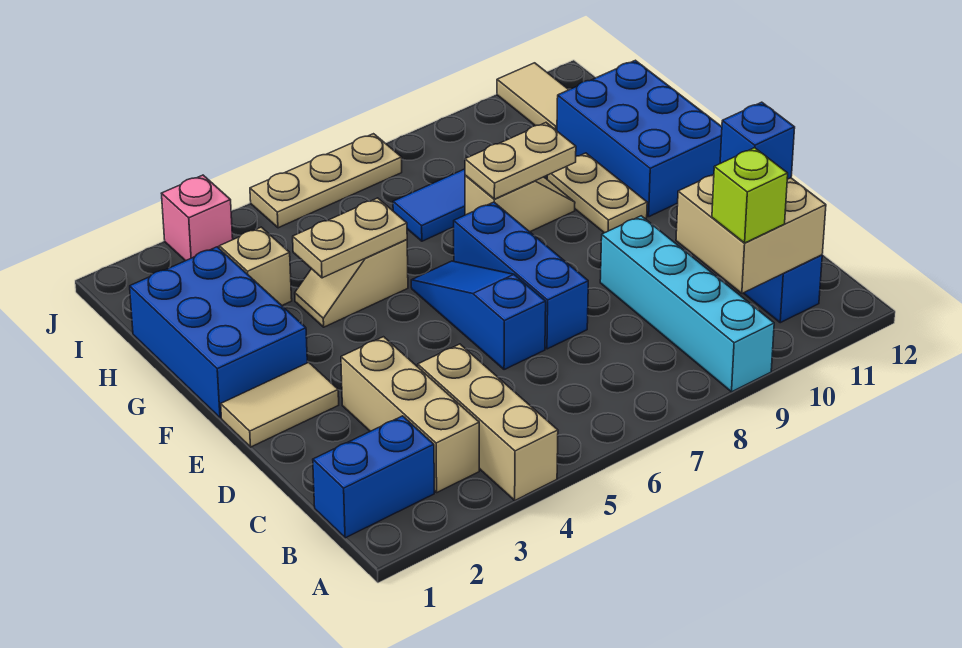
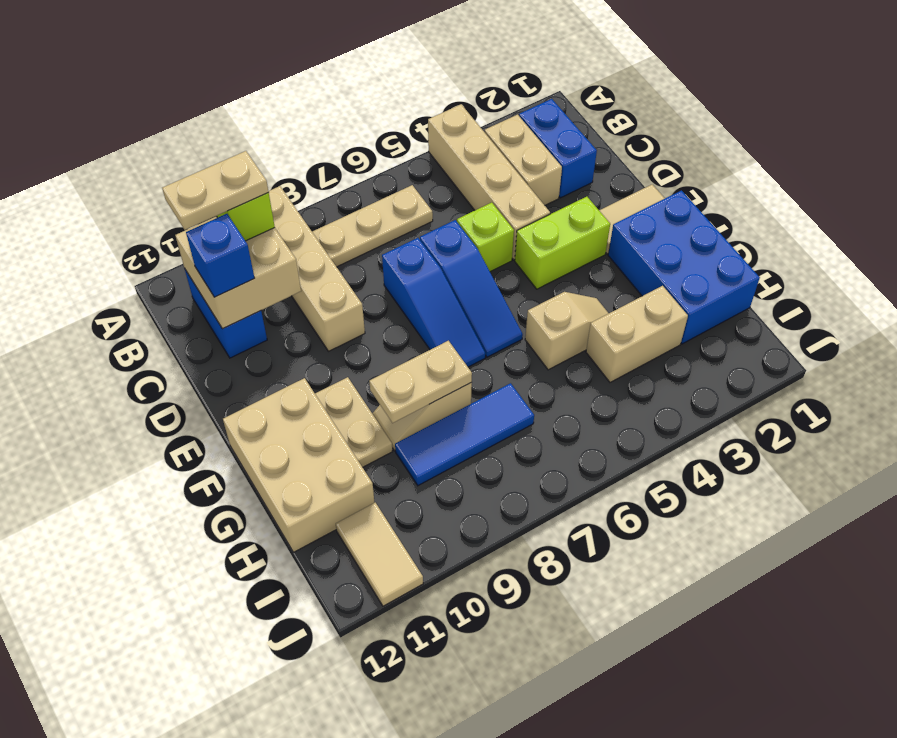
tan 1x3 brick [418,344,558,500] -> tan 1x4 brick [428,104,550,260]
cyan 1x4 brick [600,216,774,392] -> tan 1x4 brick [268,186,365,351]
blue 1x2 brick [313,416,434,538] -> blue 1x2 brick turned to [519,99,597,198]
tan 1x3 brick [341,337,479,492] -> tan 1x2 brick [485,115,562,205]
none -> lime 1x1 brick [457,203,514,272]
blue 1x3 brick [454,202,588,349] -> blue 1x3 slope [382,238,485,367]
none -> lime 1x2 brick [515,197,610,289]
blue 2x3 brick [557,60,722,217] -> tan 2x3 brick [223,378,375,552]
tan 1x2 plate [293,198,407,278] -> tan 1x2 plate moved to [162,151,268,230]
tan 1x1 brick [219,227,292,305] -> tan 1x2 brick [586,286,688,382]
pink 1x1 brick [161,175,233,261] -> none
tan 1x3 plate [250,134,402,228] -> tan 1x3 plate moved to [312,185,433,267]

